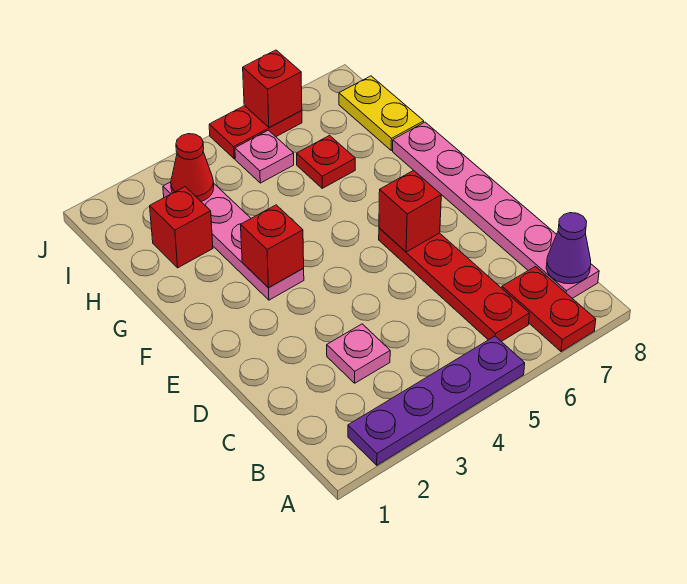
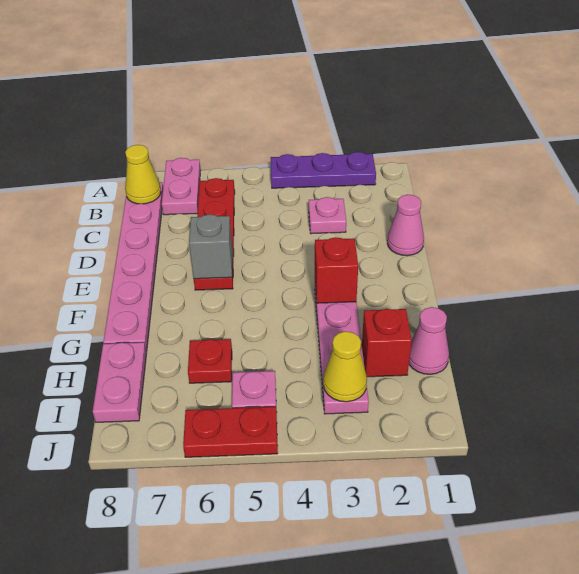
purple 1x4 plate [348,336,525,465] -> purple 1x3 plate [271,152,376,188]
red 1x2 plate [502,267,596,352] -> pink 1x2 plate [162,158,201,215]
purple 1x1 cone [546,213,591,284] -> yellow 1x1 cone [125,145,161,204]
none -> pink 1x1 cone [387,195,424,256]
red 1x1 brick [379,170,441,252] -> grey 1x1 brick [189,214,232,279]
none -> pink 1x1 cone [409,307,449,374]
yellow 1x2 plate [339,76,424,150] -> pink 1x2 plate [93,342,147,422]
red 1x1 cone [171,134,214,202] -> yellow 1x1 cone [323,331,367,402]
red 1x1 brick [243,50,302,128] -> none

